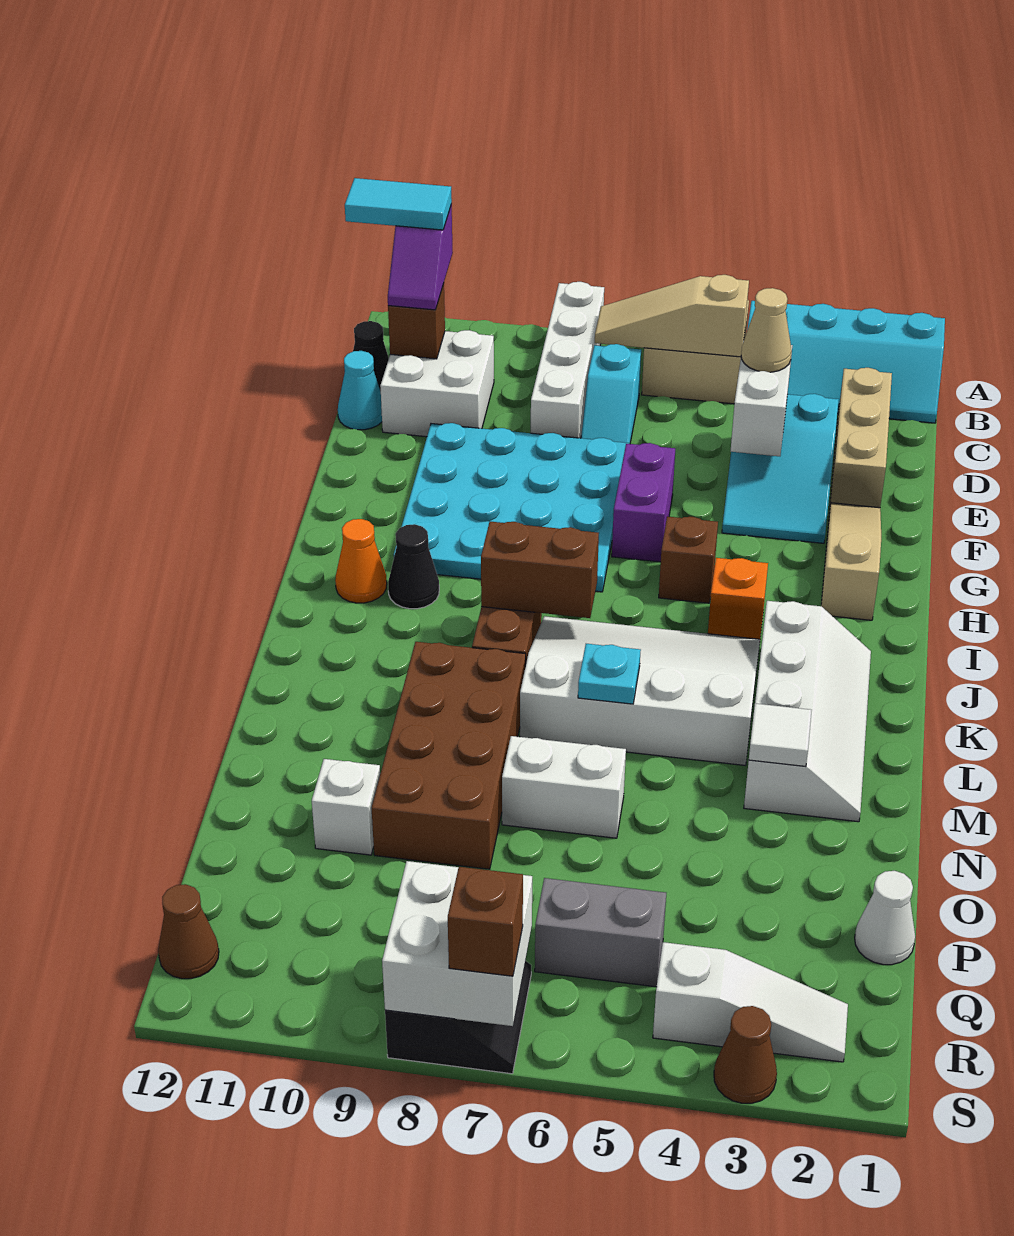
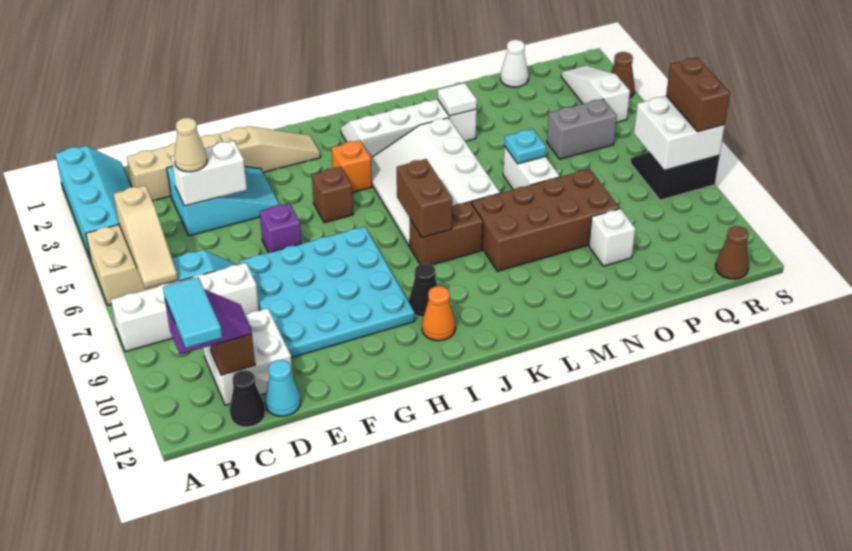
tan 1x3 slope [821,503,881,620] -> tan 1x3 slope turned to [220,126,320,172]
purple 1x2 brick [612,443,675,562] -> purple 1x1 brick [259,203,302,253]
cyan 1x1 plate [578,644,641,704] -> cyan 1x1 plate moved to [505,129,546,164]
grey 1x2 brick [535,878,666,987] -> grey 1x2 brick turned to [547,99,617,159]
brown 1x1 brick [448,867,523,976] -> brown 1x2 brick [666,57,730,132]

